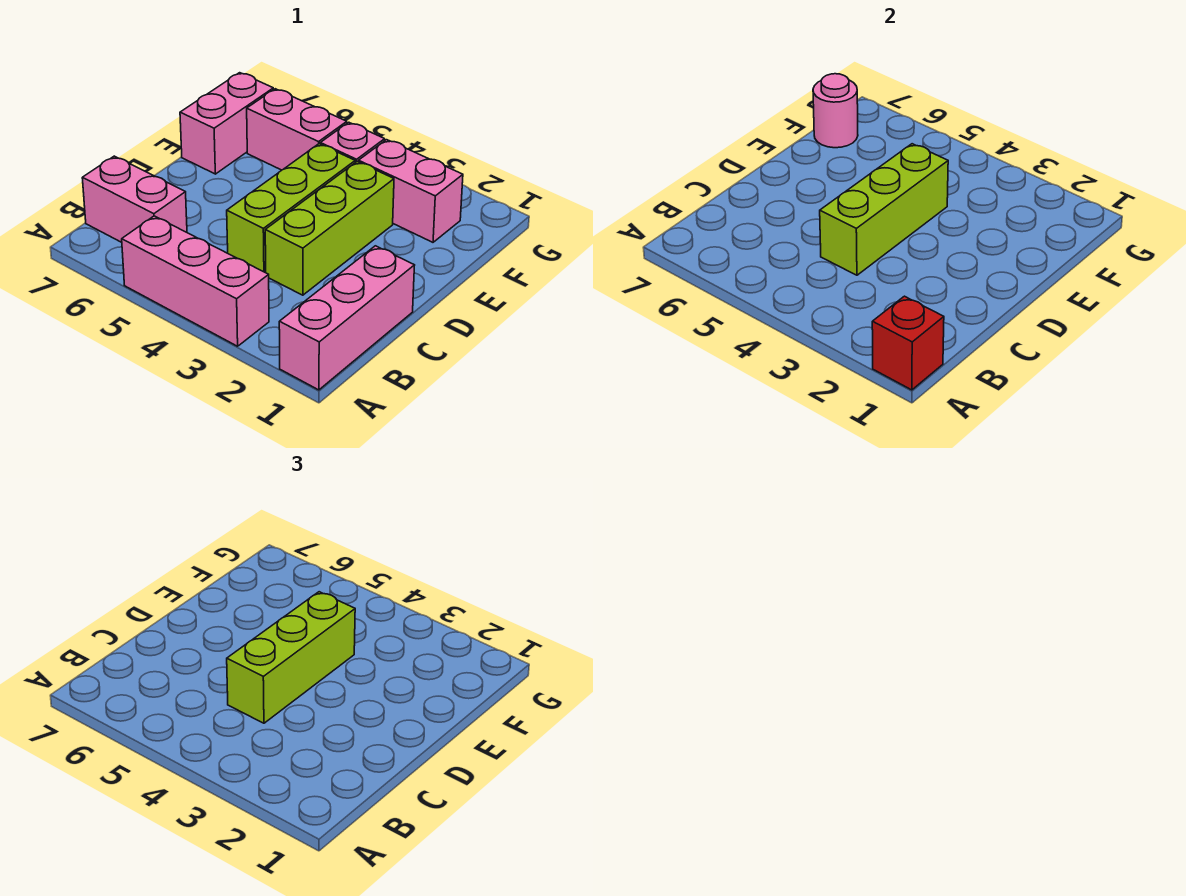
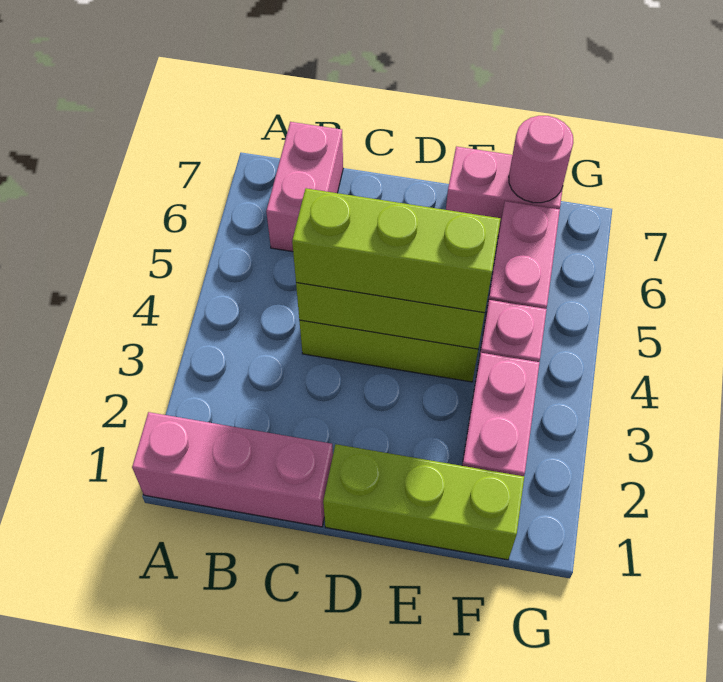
red 1x1 brick [872,296,944,390] -> none
pink 1x3 brick [122,216,269,346] -> none
lime 1x3 brick [265,162,394,295] -> lime 1x3 brick moved to [323,444,524,560]

